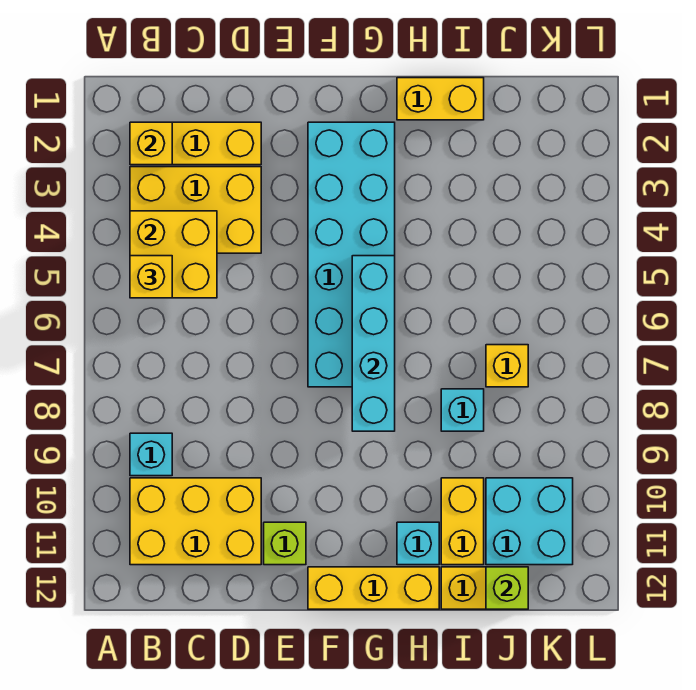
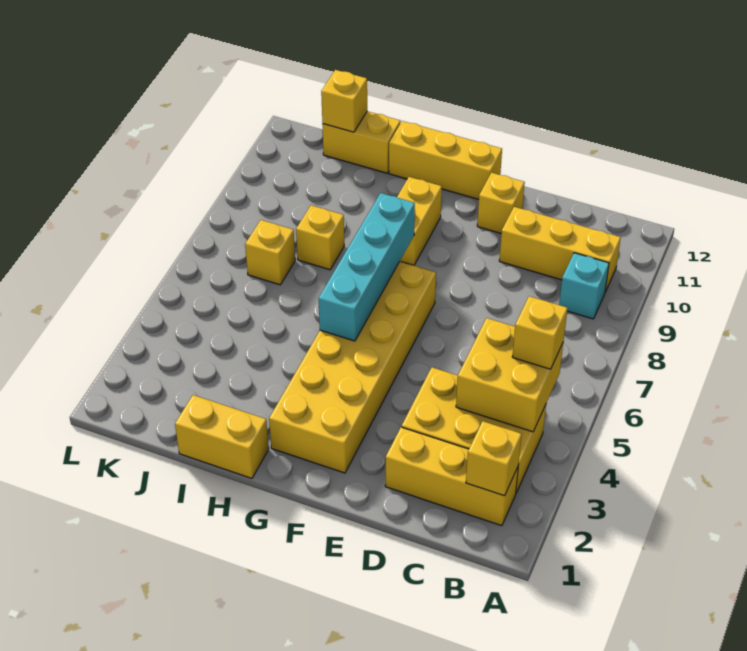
yellow 2x3 brick [130,478,261,565] -> yellow 1x3 brick [499,207,621,292]
lime 1x1 brick [264,522,306,565] -> yellow 1x1 brick [477,173,525,233]
cyan 2x6 brick [308,122,395,387] -> yellow 2x6 brick [269,261,436,473]
cyan 1x1 brick [397,522,439,565] -> none
cyan 1x1 brick [441,389,484,431] -> yellow 1x1 brick [296,205,344,270]
yellow 1x2 brick [441,478,484,565] -> yellow 1x2 brick moved to [397,177,442,265]
cyan 2x2 brick [486,478,573,565] -> none
lime 1x1 brick [486,567,528,609] -> yellow 1x1 brick [321,70,367,132]

